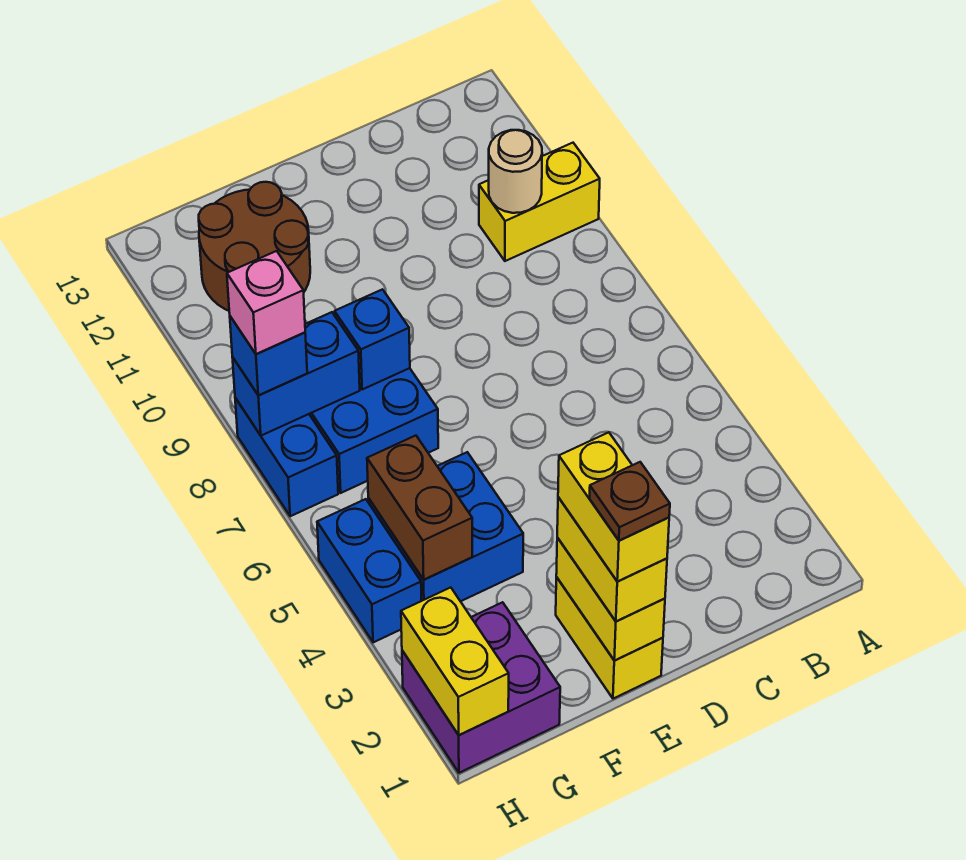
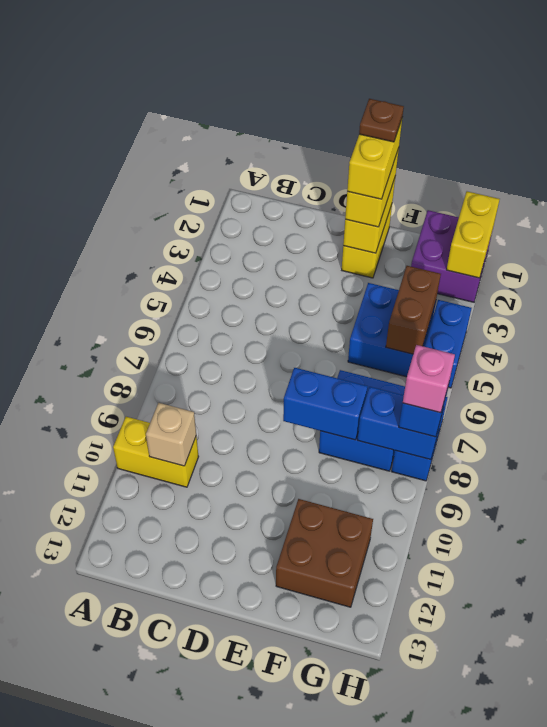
tan 1x1 round brick [489,130,542,213] -> tan 1x1 brick [146,403,196,466]
blue 1x1 brick [335,289,410,390] -> blue 1x2 brick [283,368,368,440]
brown 2x2 round brick [199,182,310,311] -> brown 2x2 brick [276,499,373,607]

